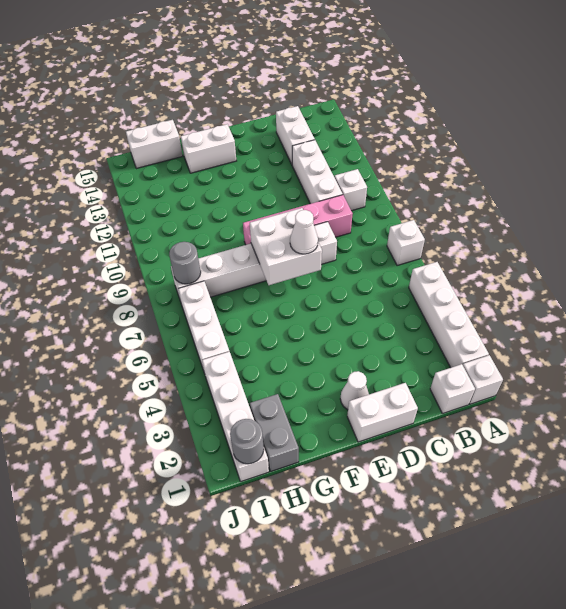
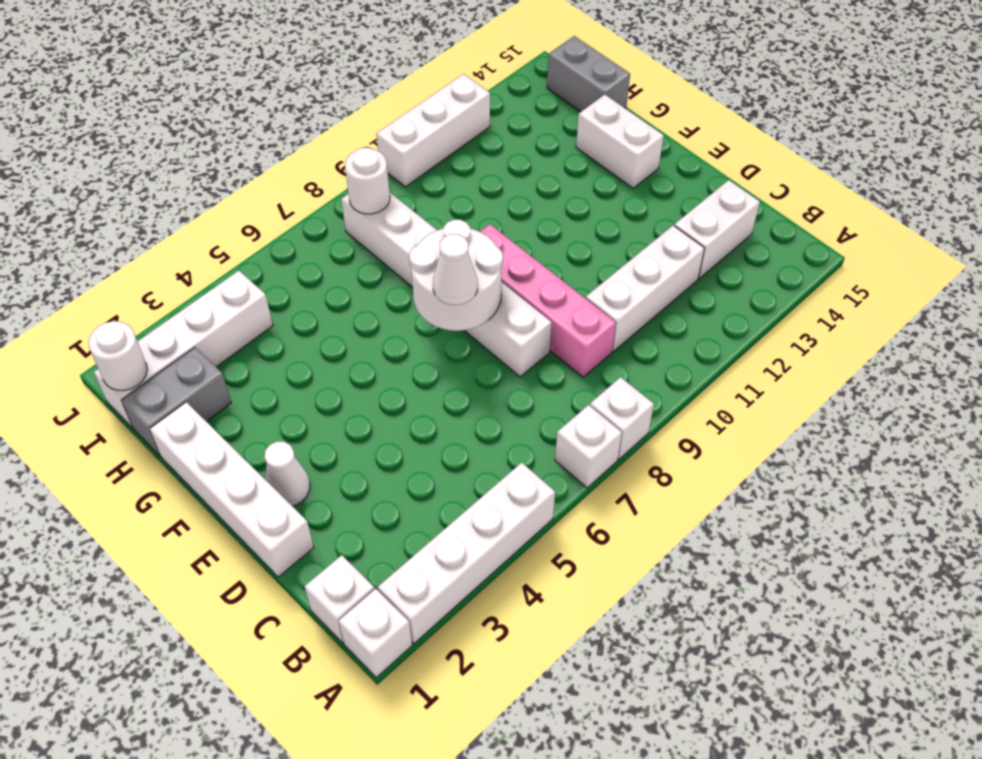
white 1x1 brick [334,169,367,211] -> white 1x1 brick moved to [590,377,654,459]
white 1x2 brick [347,383,418,442] -> white 1x4 brick [150,402,314,577]
white 2x2 brick [250,208,322,285] -> white 2x2 round brick [409,220,503,331]
white 1x2 brick [126,120,183,169] -> grey 1x2 brick [547,36,630,112]
grey 1x1 round brick [230,419,264,464] -> white 1x1 round brick [88,321,147,390]
white 1x3 brick [178,281,229,371] -> white 1x3 brick moved to [376,74,490,187]
grey 1x1 round brick [169,242,201,284] -> white 1x1 round brick [345,148,390,214]

